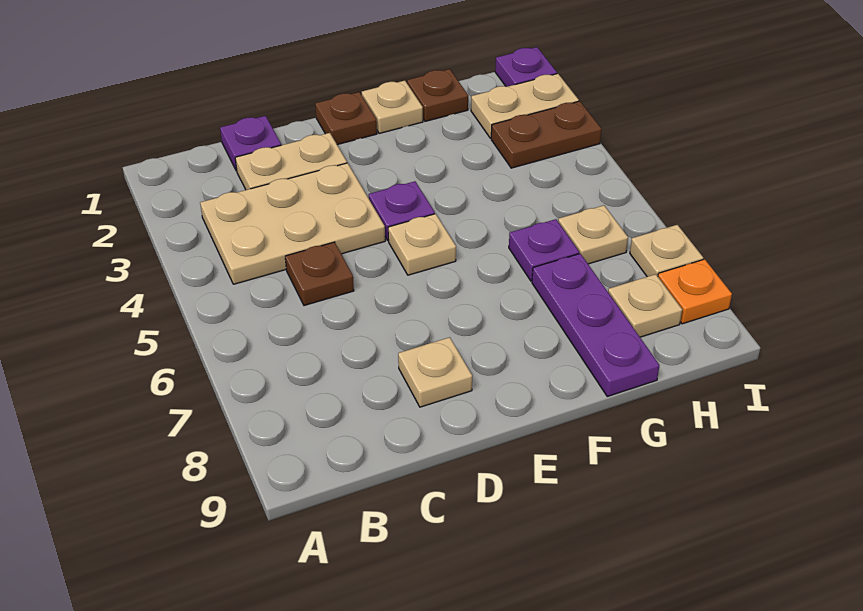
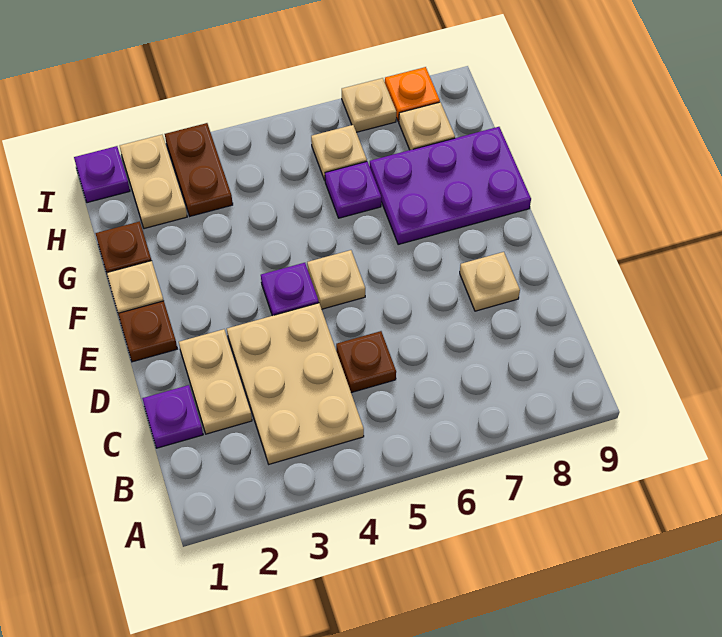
purple 1x3 plate [532,254,660,396] -> purple 2x3 plate [370,127,531,245]

